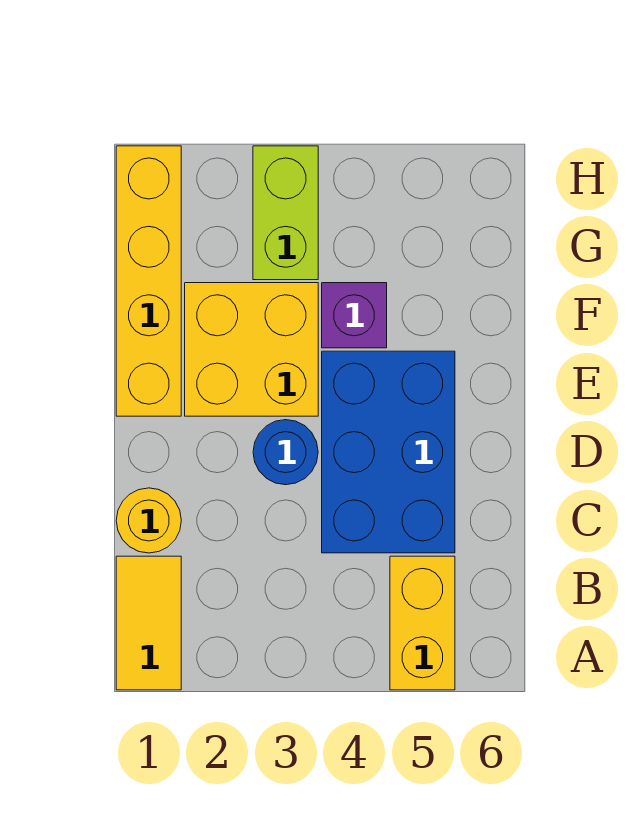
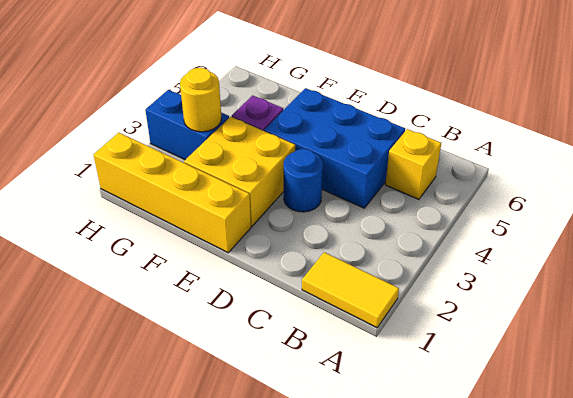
yellow 1x2 brick [390,556,455,690] -> yellow 1x1 brick [385,129,441,199]
yellow 1x1 round brick [116,488,181,553] -> yellow 1x1 round brick moved to [180,68,222,132]
lime 1x2 brick [253,146,318,280] -> blue 1x2 brick [145,90,229,160]

